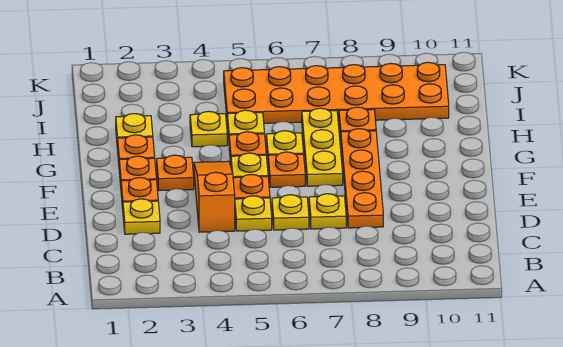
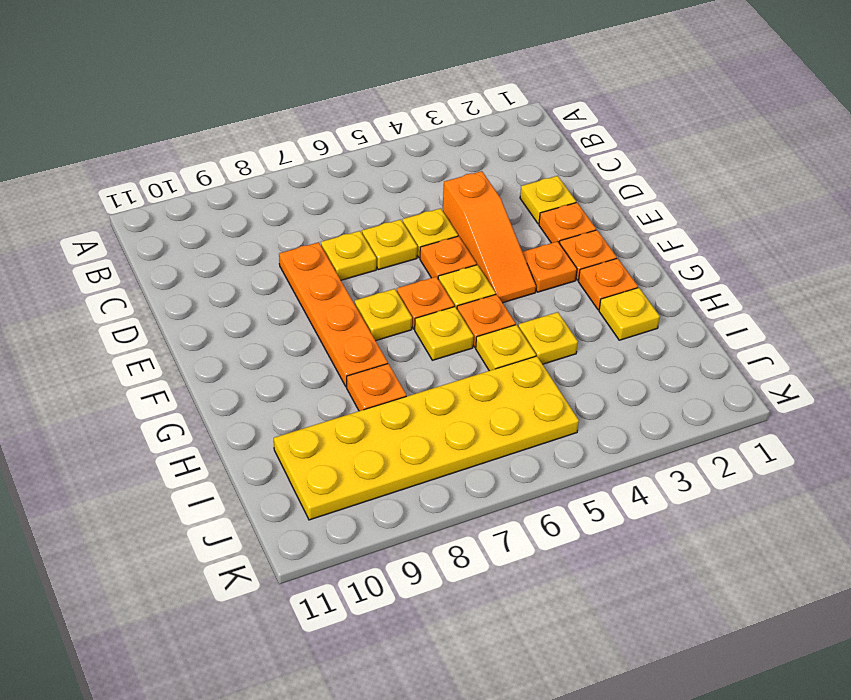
yellow 1x3 plate [302,108,343,186] -> yellow 1x1 plate [355,289,412,341]
orange 2x6 plate [224,62,449,123] -> yellow 2x6 plate [274,356,579,520]

